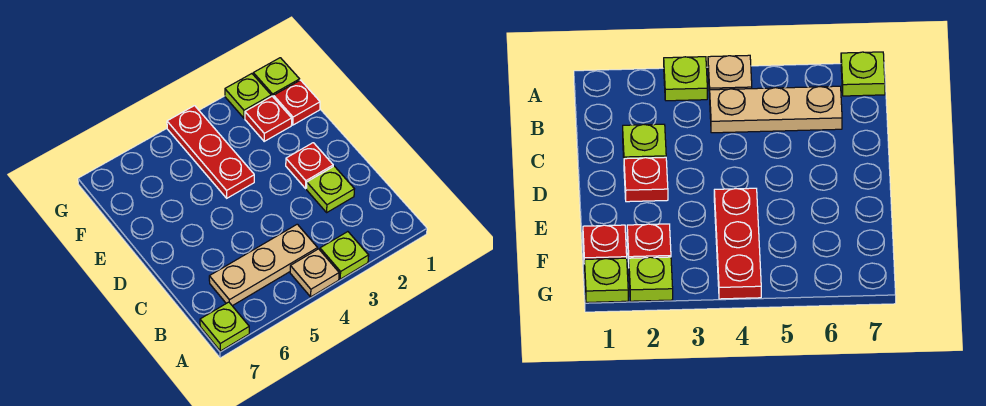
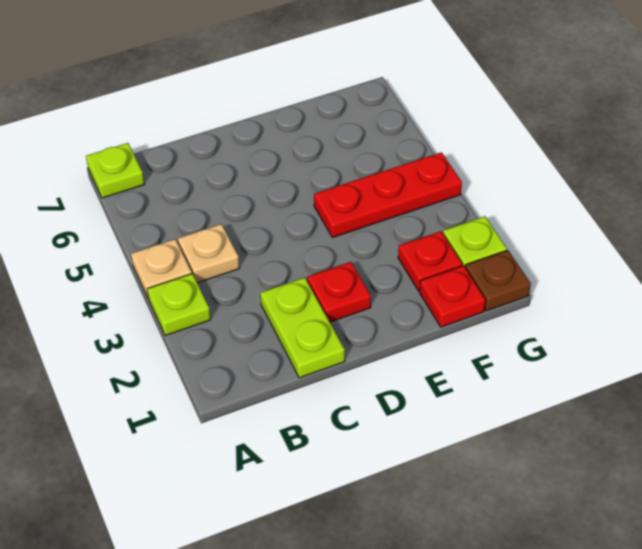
tan 1x3 plate [209,224,318,306] -> tan 1x1 plate [178,224,240,283]
lime 1x1 plate [307,166,354,212] -> lime 1x2 plate [260,277,345,378]
lime 1x1 plate [253,58,300,97] -> brown 1x1 plate [465,250,531,311]

